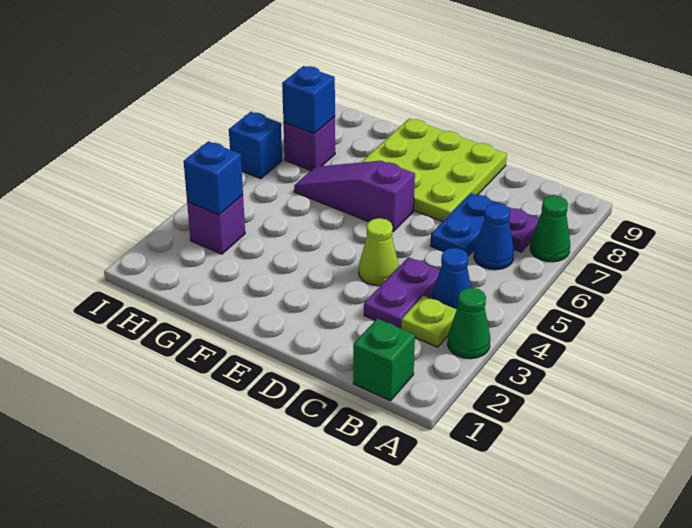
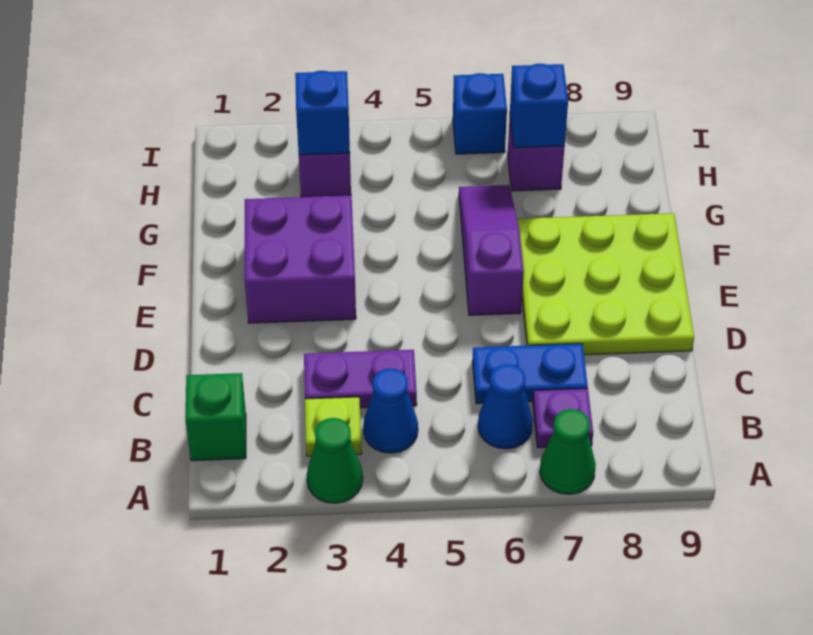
lime 1x1 cone [359,218,399,286] -> none
none -> purple 2x2 brick [245,196,356,323]

